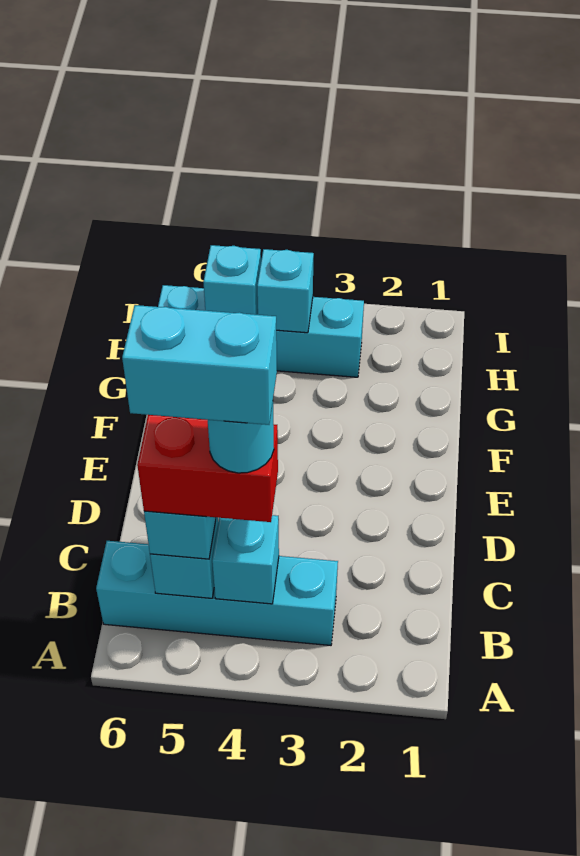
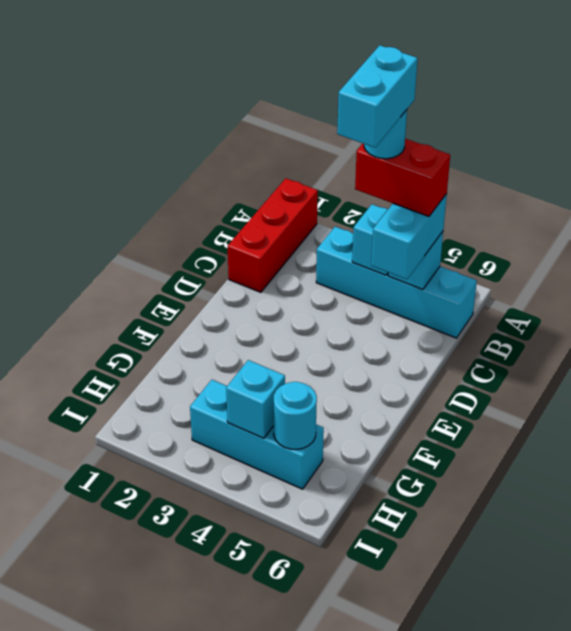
none -> red 1x3 brick [228,178,318,292]
cyan 1x2 brick [122,305,277,425] -> cyan 1x2 brick turned to [337,45,417,148]
cyan 1x4 brick [158,285,364,377] -> cyan 1x3 brick [190,380,324,489]
cyan 1x1 brick [203,245,261,315] -> cyan 1x1 round brick [274,382,317,449]

